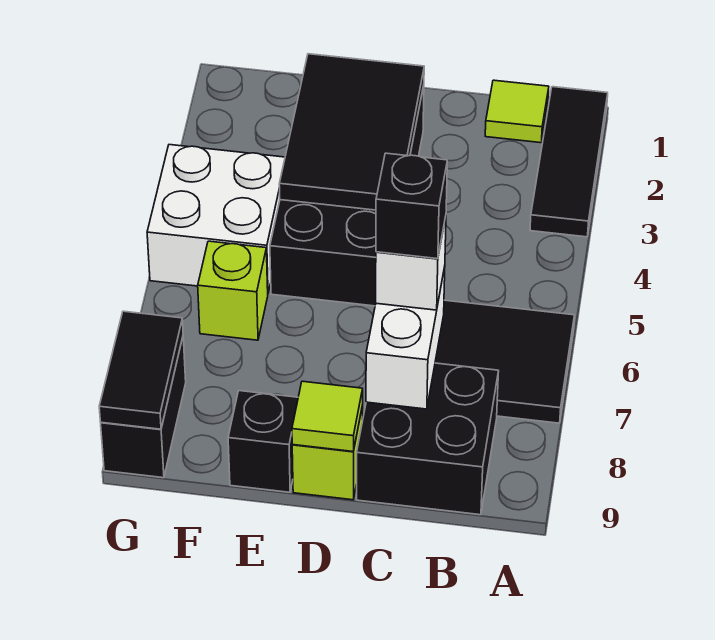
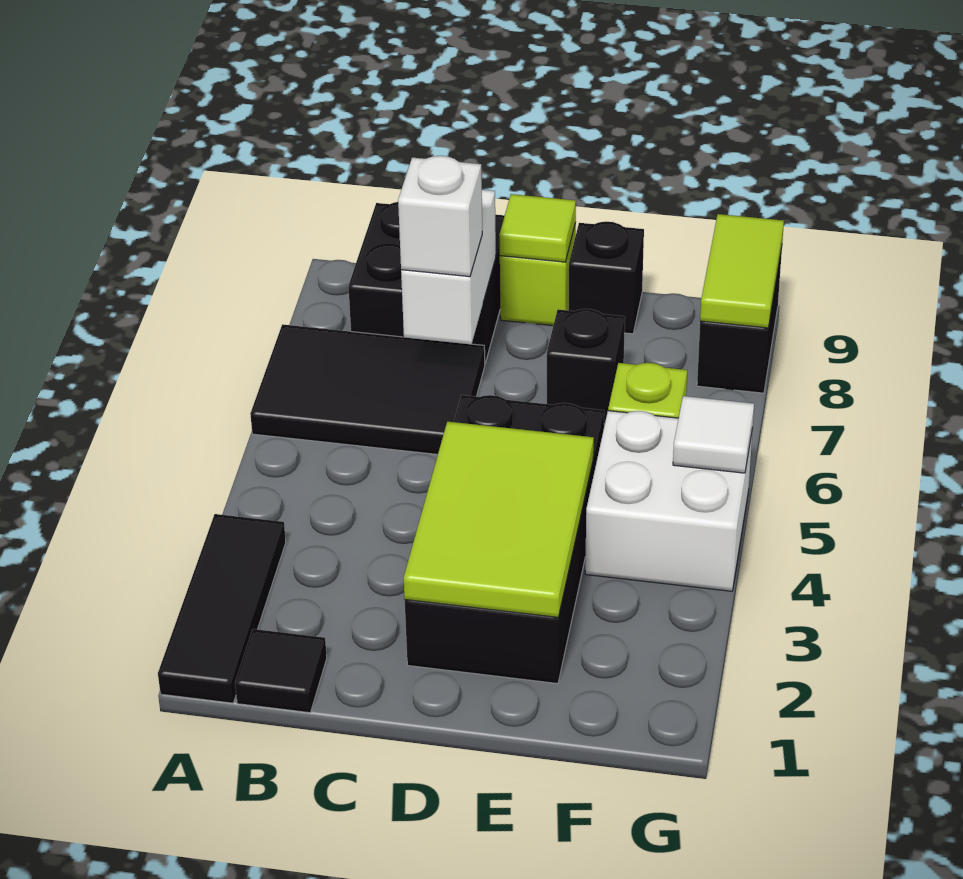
lime 1x1 tile [485,80,549,143] -> black 1x1 tile [235,629,327,713]
black 1x1 brick [376,153,447,259] -> black 1x1 brick moved to [547,309,625,424]
black 2x3 tile [279,54,424,210] -> lime 2x3 tile [404,422,594,617]
none -> white 1x1 tile [673,396,754,473]
black 1x2 tile [99,311,183,429] -> lime 1x2 tile [700,214,784,328]

